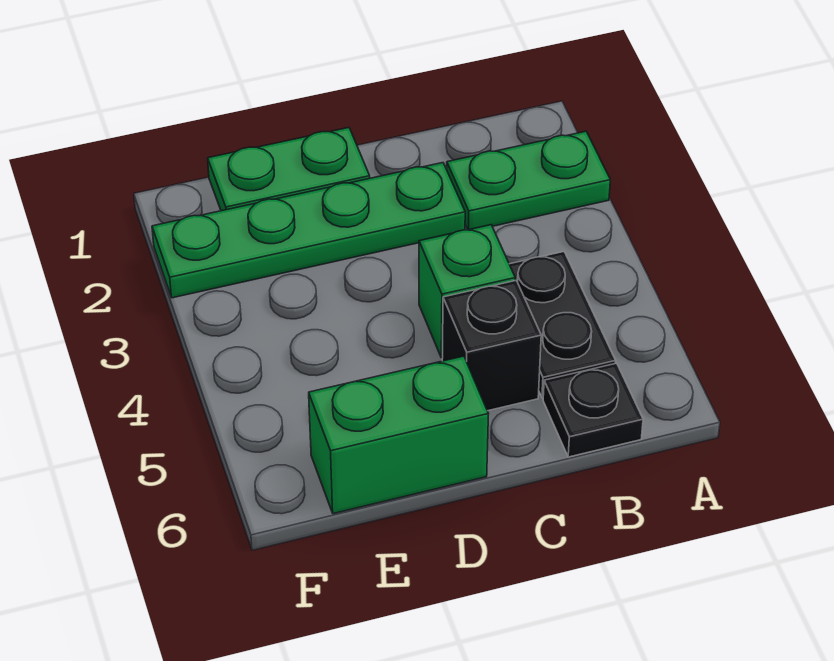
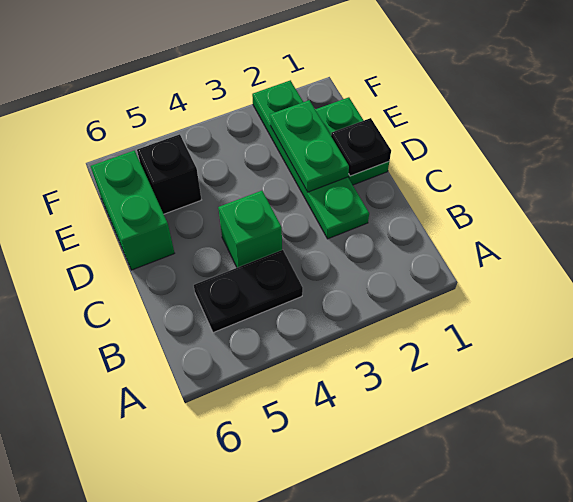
green 1x2 plate [447,131,610,230] -> green 1x2 plate moved to [270,100,349,192]
black 1x1 plate [543,363,643,457] -> black 1x1 plate moved to [331,118,391,176]
black 1x1 brick [442,280,541,411] -> black 1x1 brick moved to [137,134,201,214]

